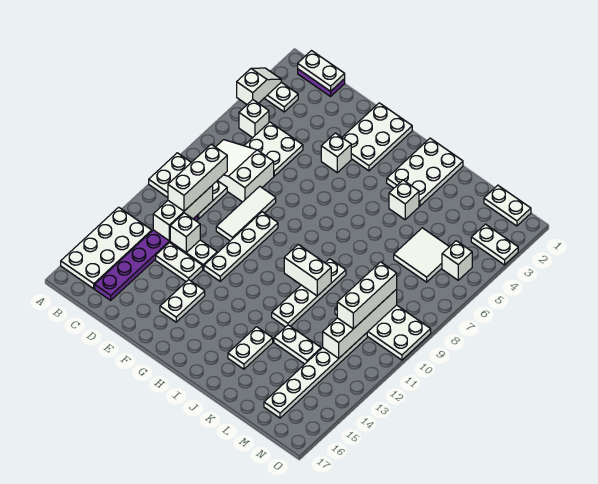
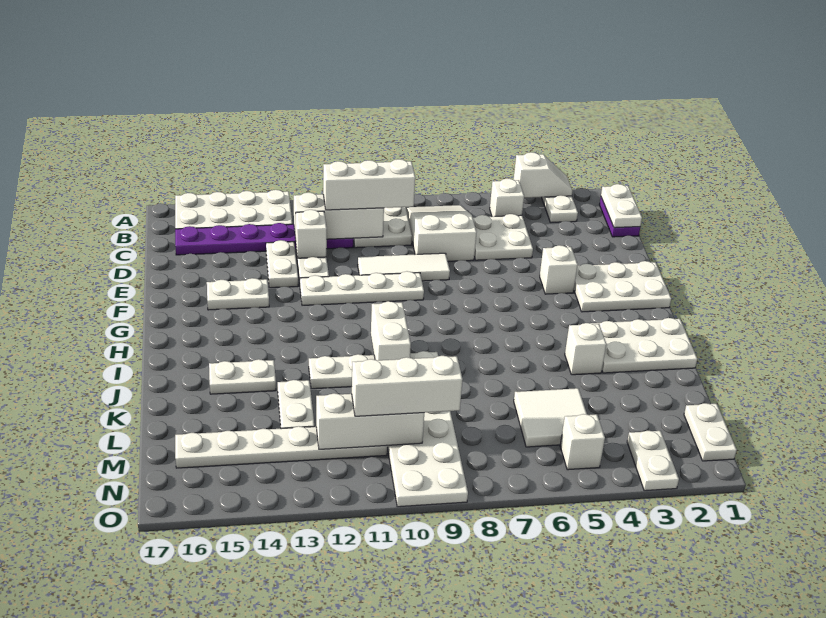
white 1x4 brick [323,289,397,358] -> white 1x3 brick [316,393,424,449]

